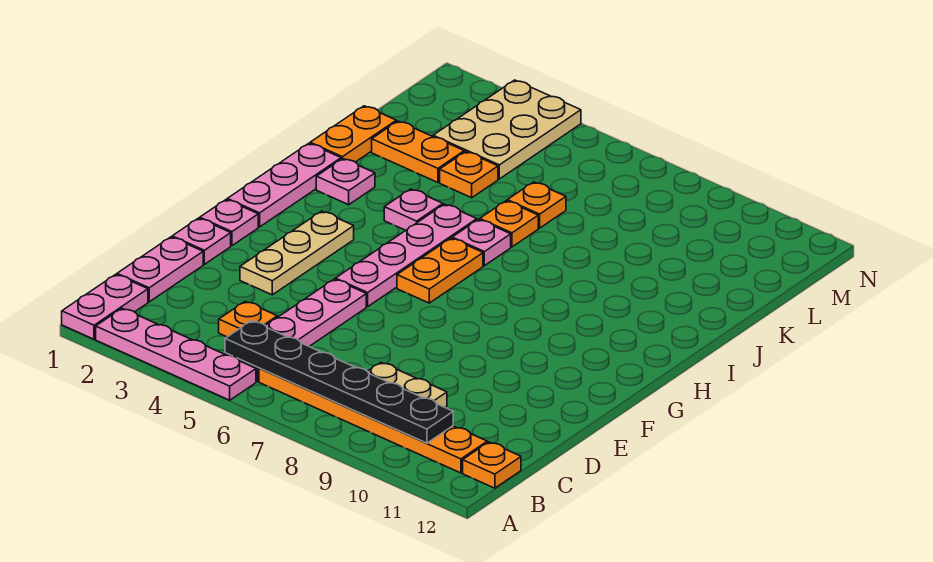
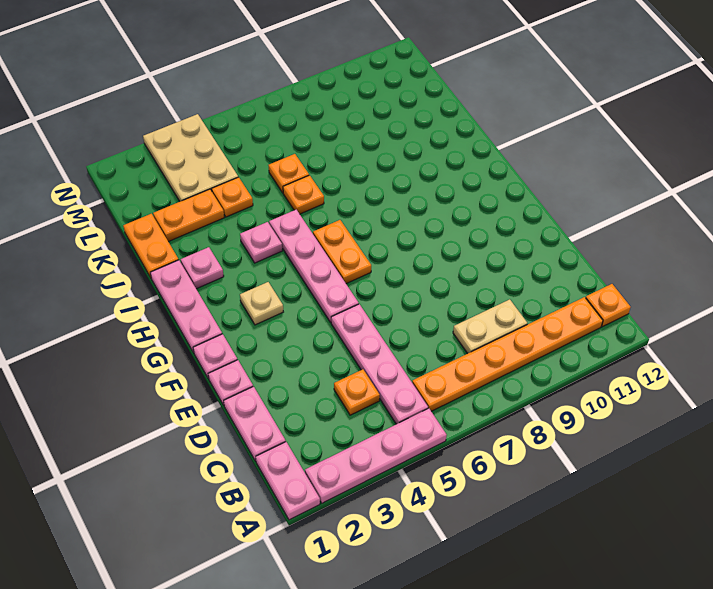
black 1x6 plate [225,321,453,443] -> none
tan 1x3 plate [240,211,354,295] -> tan 1x1 plate [240,282,283,325]
pink 1x1 plate [452,220,511,266] -> none

